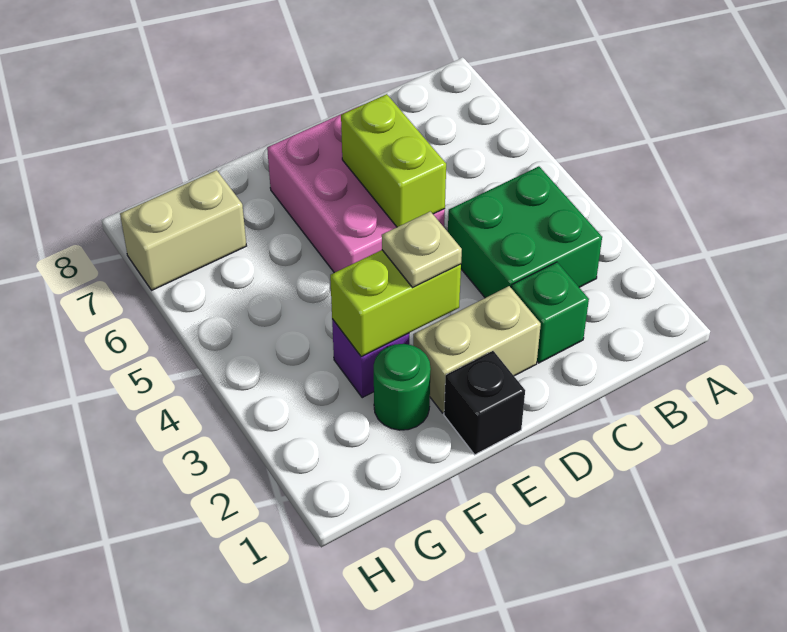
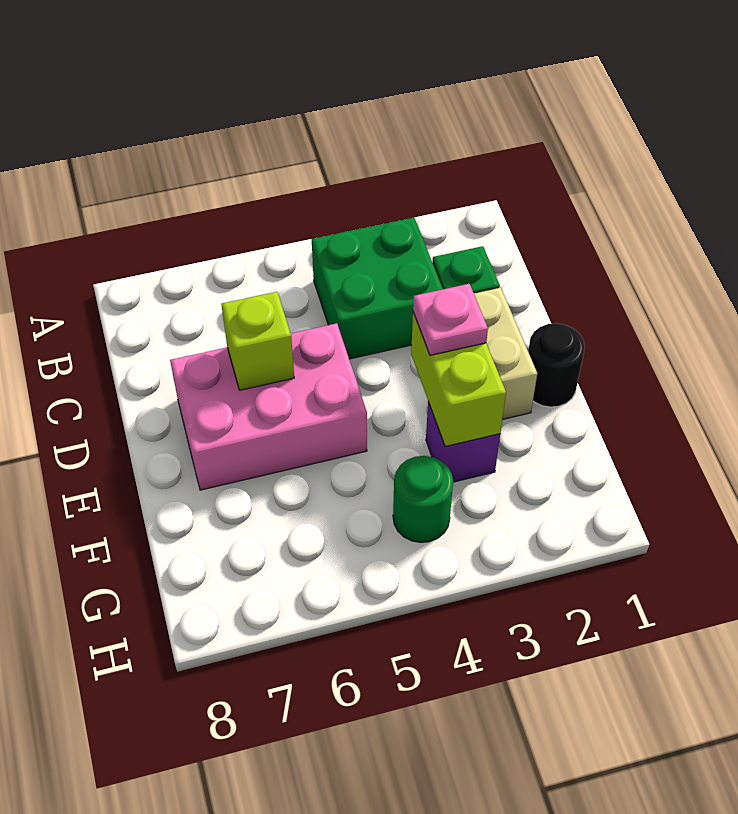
lime 1x2 brick [341,94,446,227] -> lime 1x1 brick [221,292,294,390]
black 1x1 brick [444,351,525,455] -> black 1x1 round brick [528,323,585,407]
tan 1x1 plate [382,211,462,288] -> pink 1x1 plate [413,284,488,355]
green 1x1 round brick [374,344,431,430] -> green 1x1 round brick moved to [393,456,453,542]
tan 1x2 brick [120,170,246,290] -> none

